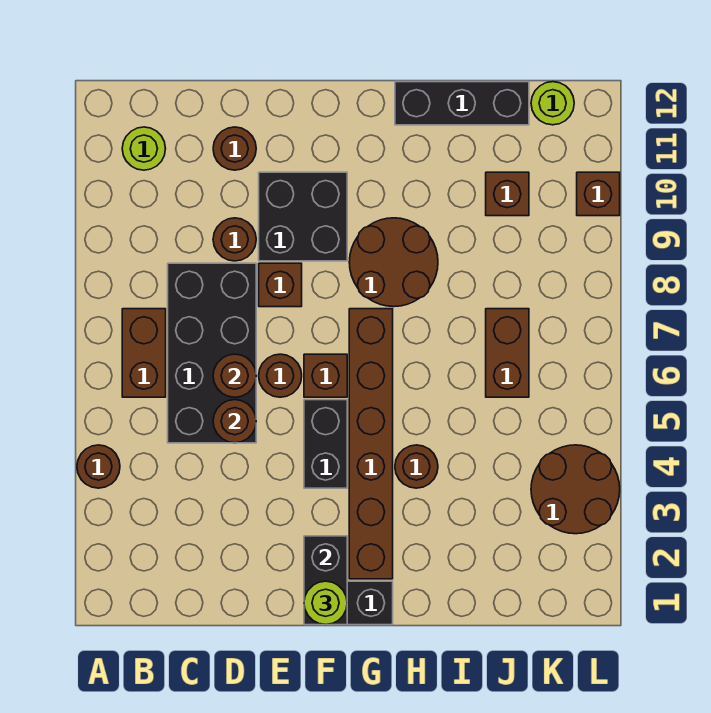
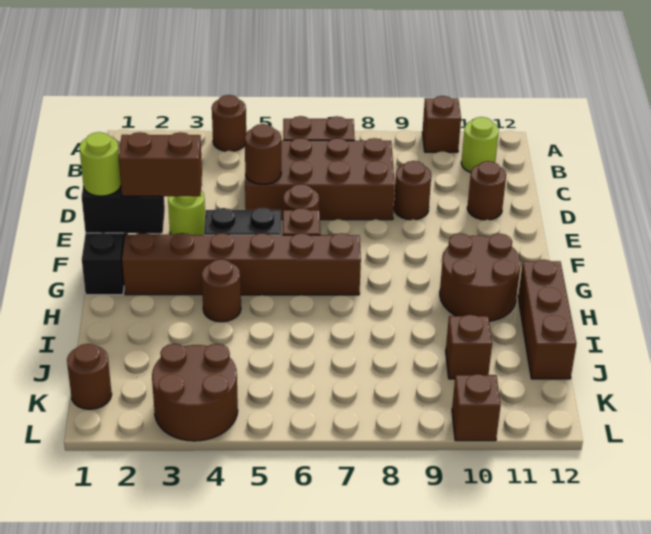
black 2x4 brick [168,263,256,443] -> brown 2x4 brick [245,138,395,220]
brown 1x1 round brick [213,354,256,397] -> brown 1x1 round brick moved to [67,344,112,409]
brown 1x1 brick [259,263,302,307] -> brown 1x1 brick moved to [422,96,461,152]
black 2x2 brick [259,172,347,261] -> none
brown 2x2 round brick [349,218,438,307] -> brown 2x2 round brick moved to [440,234,521,321]
black 1x3 brick [395,82,529,125] -> brown 1x3 brick [518,260,576,379]
brown 1x2 brick [486,309,529,397] -> brown 1x2 brick moved to [119,132,202,196]
lime 1x1 round brick [531,82,574,125] -> lime 1x1 round brick moved to [168,191,205,235]

